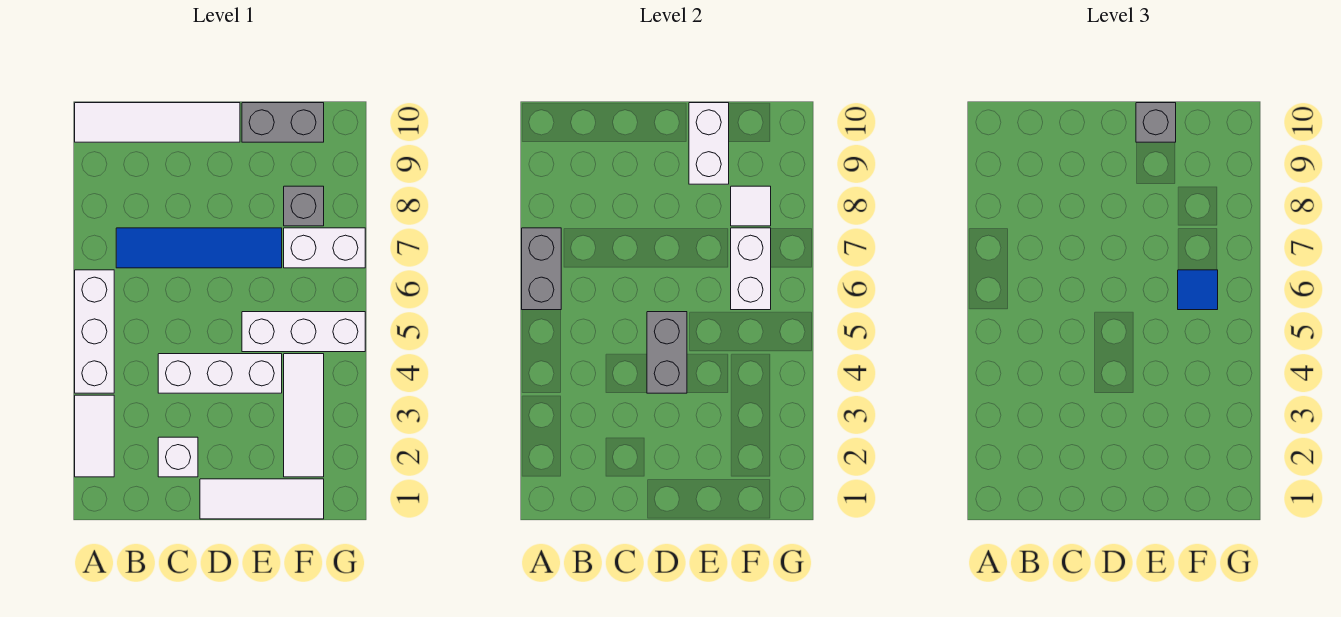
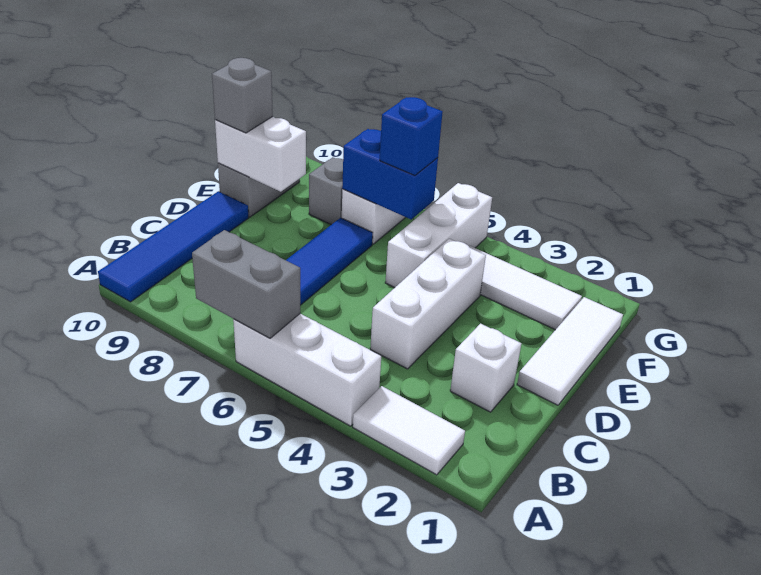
white 1x4 tile [75,103,240,142] -> blue 1x4 tile [98,191,249,302]
grey 1x2 brick [647,312,687,393] -> none
white 1x2 brick [731,228,771,310] -> blue 1x2 brick [342,129,438,219]
blue 1x1 tile [1178,270,1218,310] -> blue 1x1 brick [380,97,443,176]
white 1x1 tile [731,186,771,226] -> none

